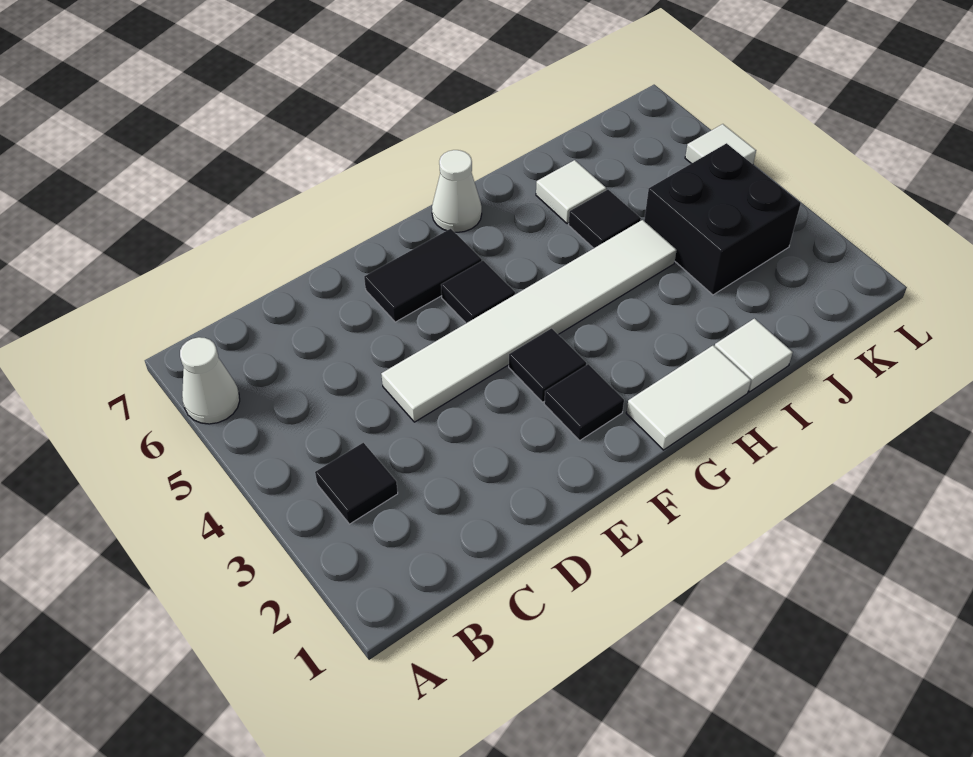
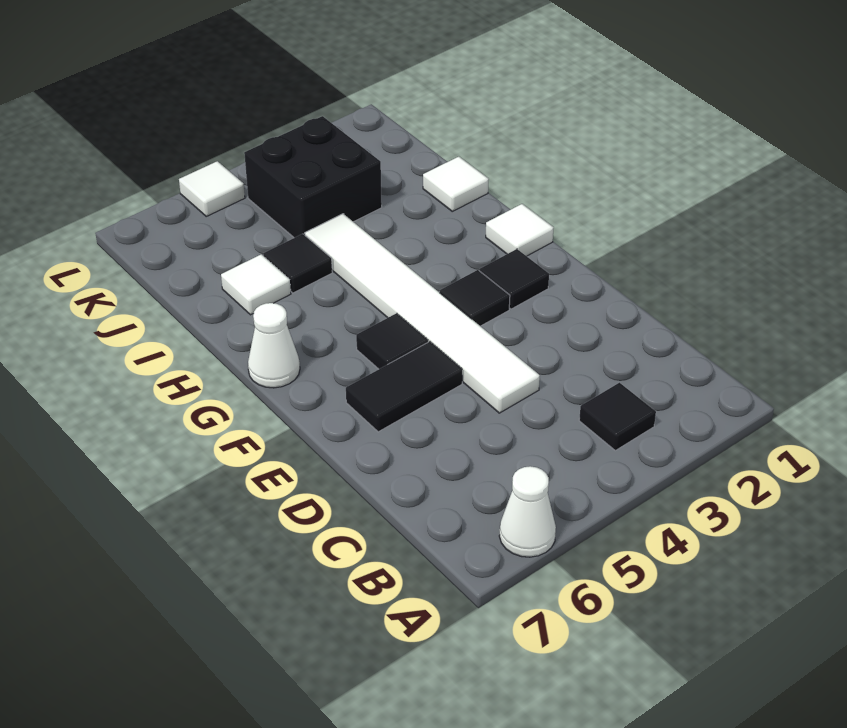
black 1x2 tile [364,229,482,322] -> black 1x2 tile turned to [346,342,462,432]
white 1x2 tile [626,346,751,450] -> white 1x1 tile [486,204,554,256]

